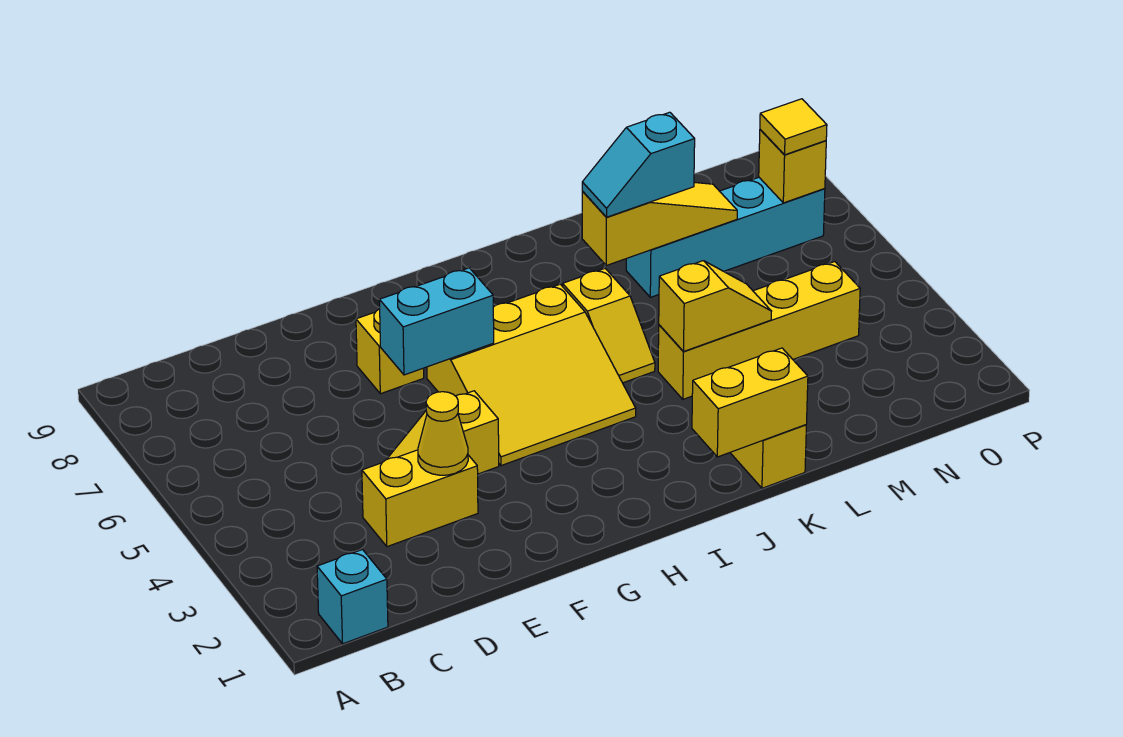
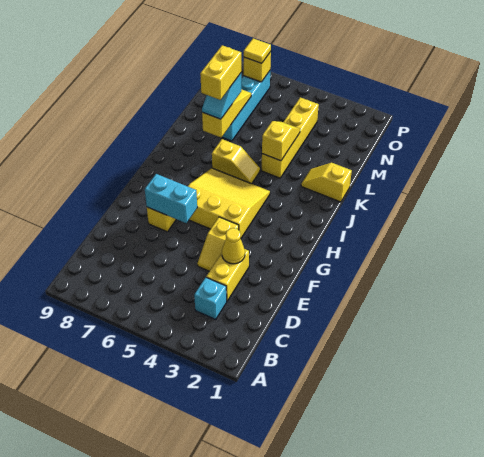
cyan 1x1 brick [317,550,388,644] -> cyan 1x1 brick moved to [194,278,227,319]
cyan 1x2 brick [379,268,494,375] -> cyan 1x2 brick turned to [145,174,197,223]
yellow 3x3 slope [427,284,636,466] -> yellow 3x3 slope turned to [188,168,270,238]
yellow 1x2 brick [692,348,808,457] -> yellow 1x2 brick moved to [200,45,241,100]

